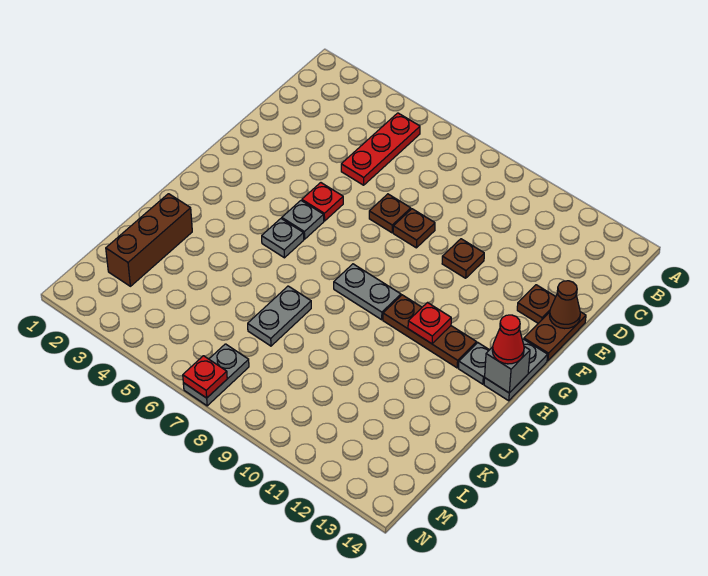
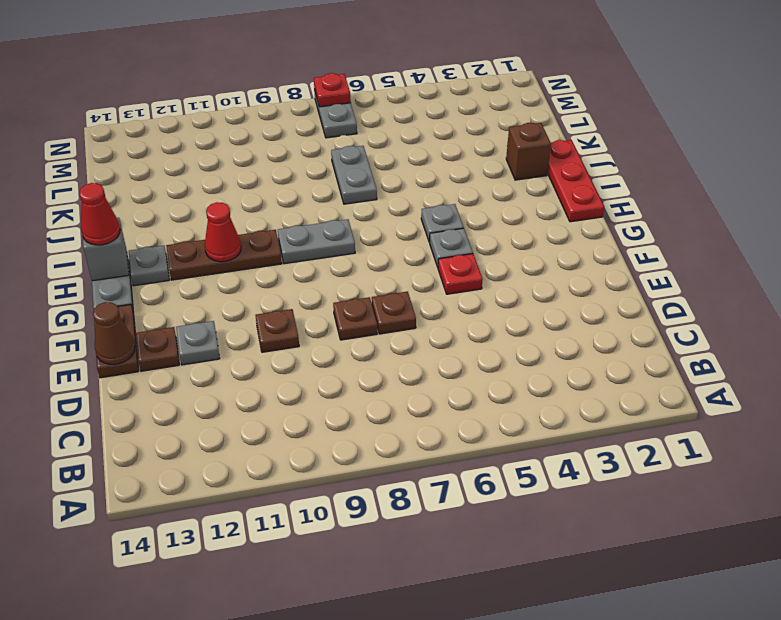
red 1x3 plate [341,113,420,185] -> red 1x3 plate moved to [547,140,604,222]
none -> grey 1x1 plate [176,321,220,365]
red 1x1 plate [408,303,451,344] -> red 1x1 cone [205,202,241,262]
brown 1x3 brick [106,194,192,286] -> brown 1x1 brick [506,123,551,180]

